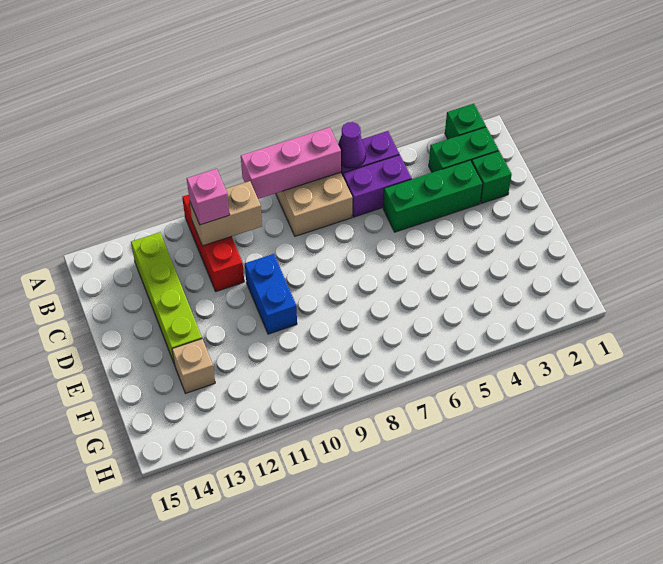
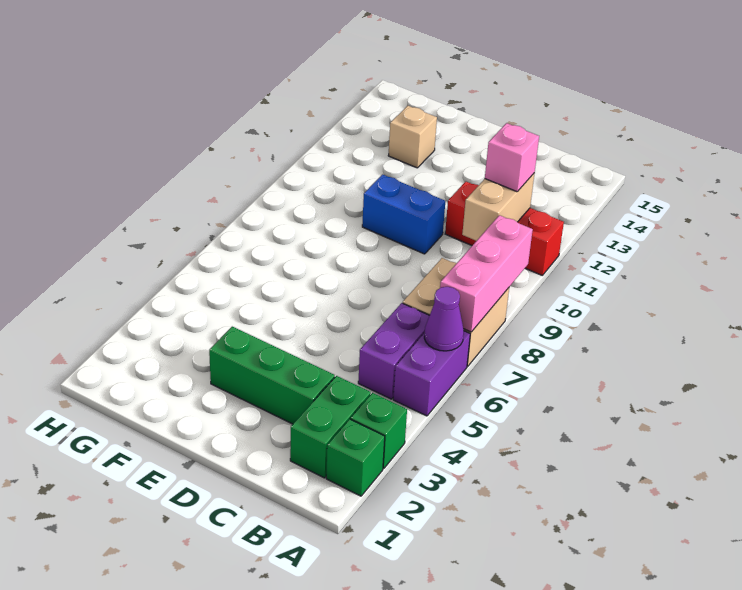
lime 1x4 brick [131,232,202,364] -> none
green 1x1 brick [472,151,512,203] -> green 1x1 brick moved to [351,393,407,469]
green 1x3 brick [383,160,483,232] -> green 1x3 brick turned to [209,327,335,424]

